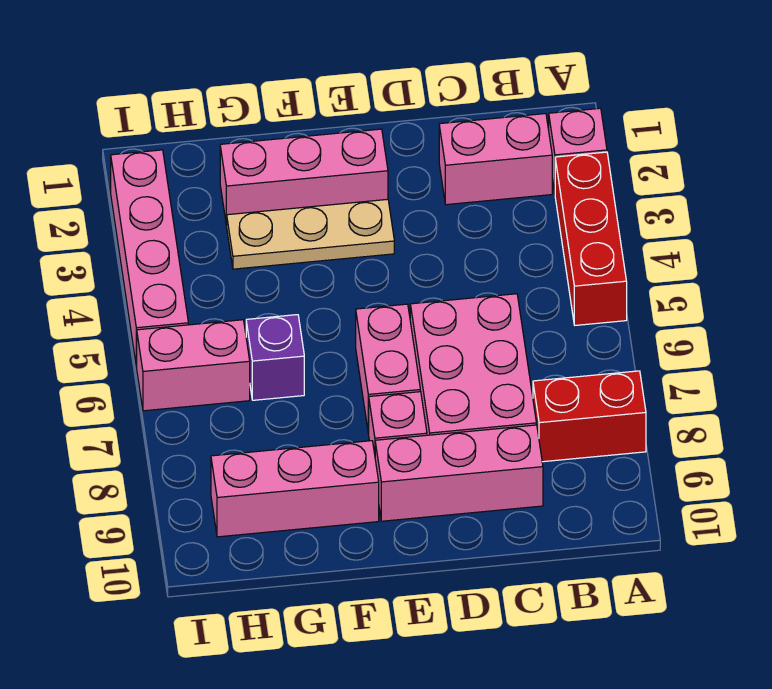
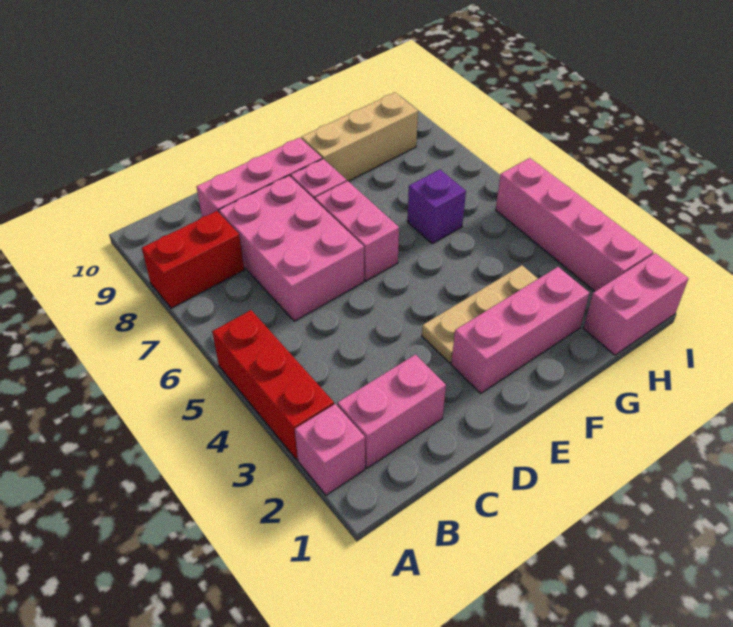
pink 1x3 brick [211,441,379,537] -> tan 1x3 brick [301,92,418,181]
pink 1x2 brick [137,320,250,411] -> pink 1x2 brick moved to [583,253,689,355]

